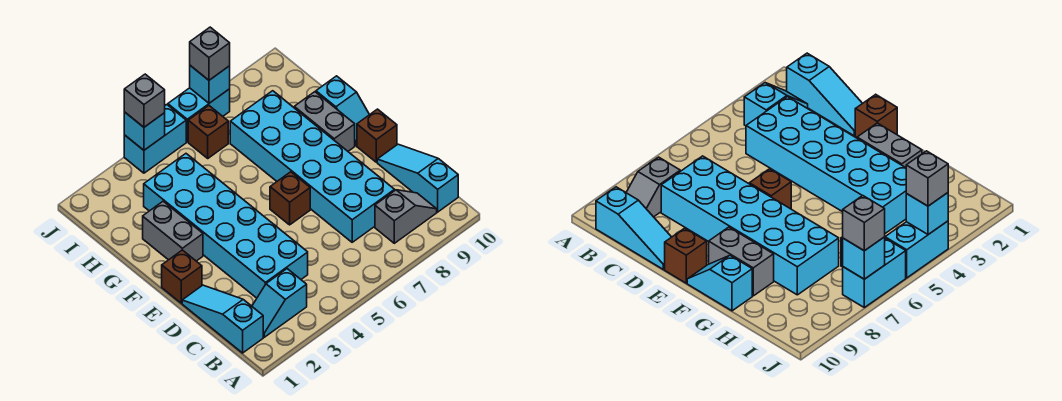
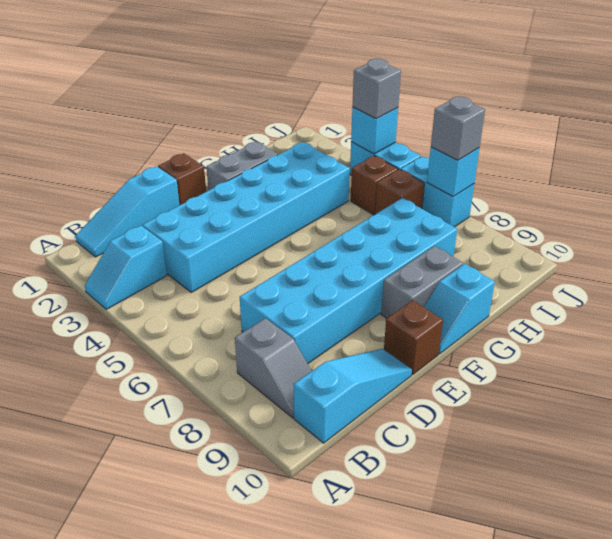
cyan 1x3 slope [182,285,263,353] -> cyan 1x3 slope turned to [75,166,179,257]
cyan 1x2 slope [252,269,307,337] -> cyan 1x2 slope turned to [85,225,167,309]
brown 1x1 brick [270,172,310,225] -> brown 1x1 brick moved to [351,156,398,215]

